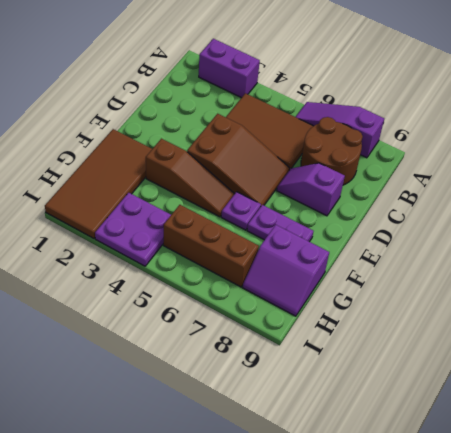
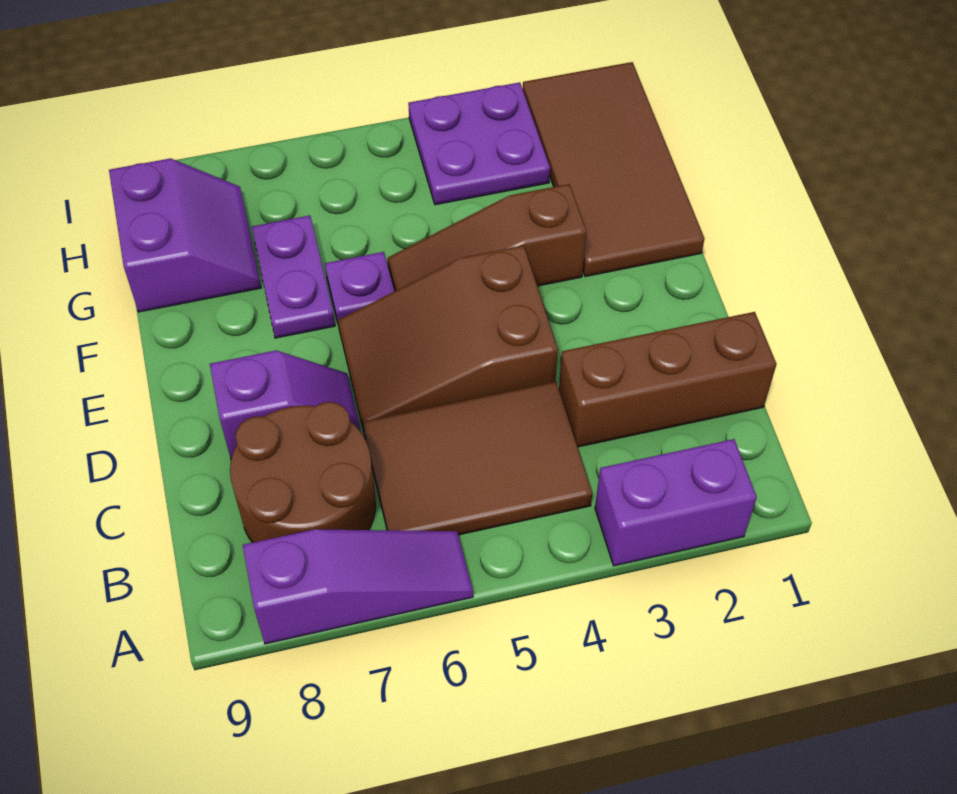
purple 1x2 plate [247,205,313,242] -> purple 1x2 plate turned to [252,215,335,338]
purple 2x2 slope [243,225,329,316] -> purple 2x2 slope turned to [109,158,261,312]
brown 1x3 brick [163,205,259,287] -> brown 1x3 brick moved to [559,312,777,447]

